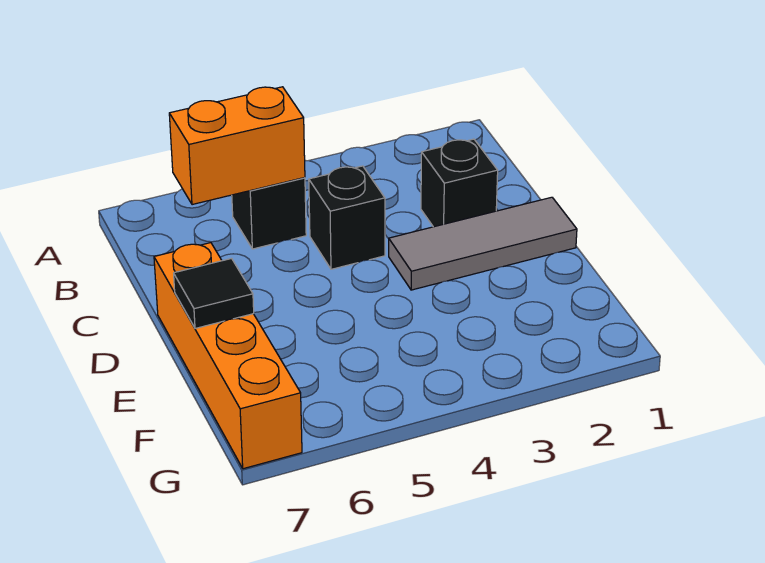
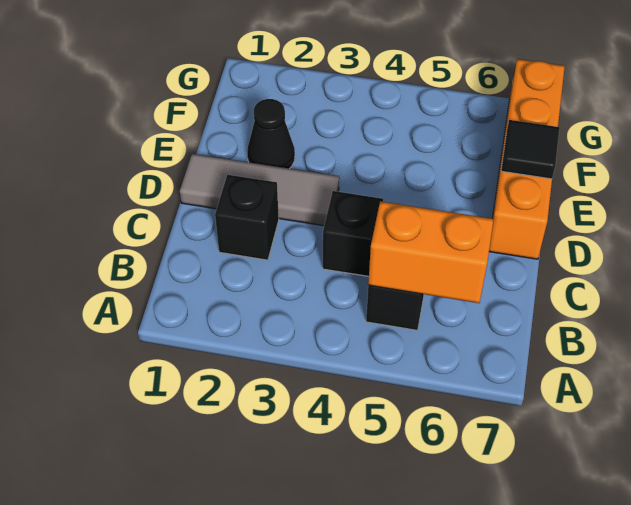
none -> black 1x1 cone [247,99,295,169]

